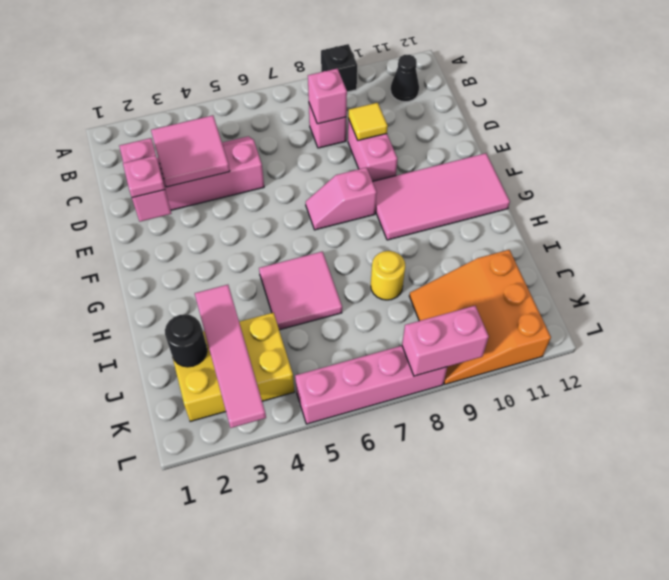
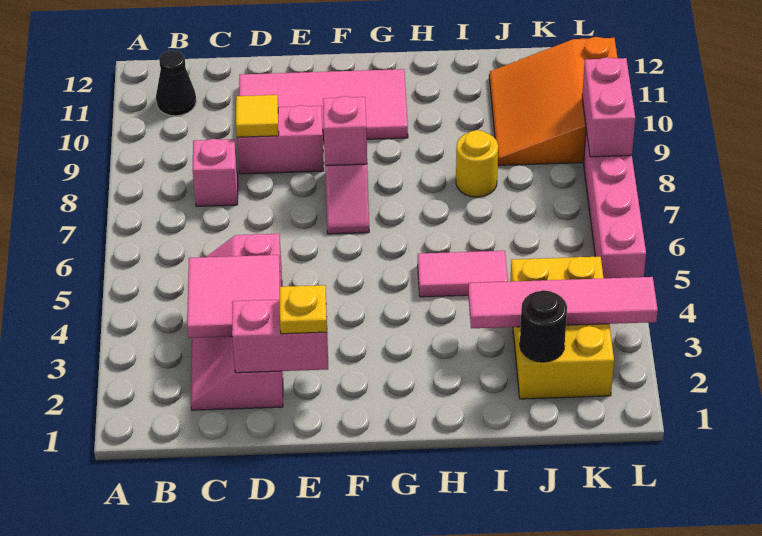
black 1x1 brick [321,44,357,92] -> none
pink 1x1 brick [308,69,347,124] -> pink 1x1 brick moved to [323,96,367,165]
pink 1x1 plate [123,155,165,198] -> yellow 1x1 plate [279,285,327,334]
pink 2x4 tile [373,153,510,240] -> pink 2x4 tile turned to [239,69,408,141]
pink 2x2 tile [259,251,342,330] -> pink 1x2 tile [418,251,508,297]
orange 3x3 slope [409,250,551,384] -> orange 3x3 slope turned to [489,37,617,165]

